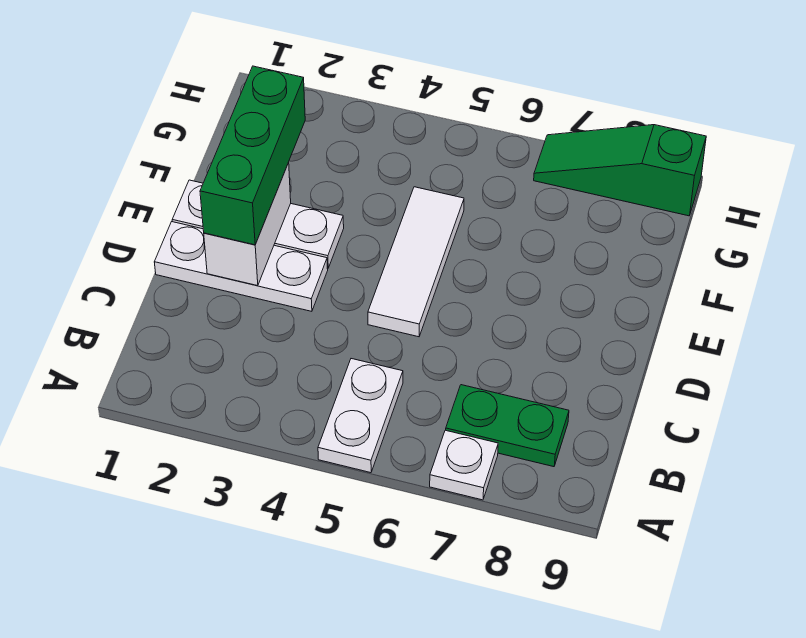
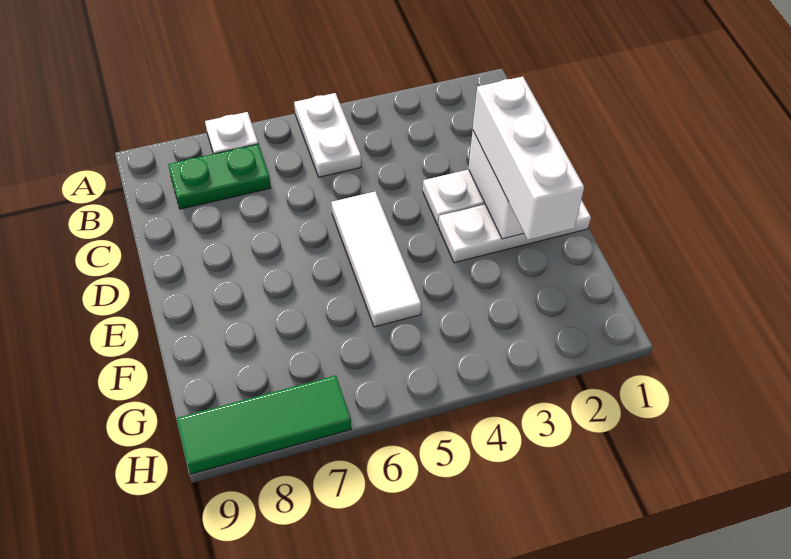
green 1x3 brick [200,66,305,245] -> white 1x3 brick [473,77,584,240]
green 1x3 slope [534,125,706,216] -> green 1x3 tile [177,375,351,474]

